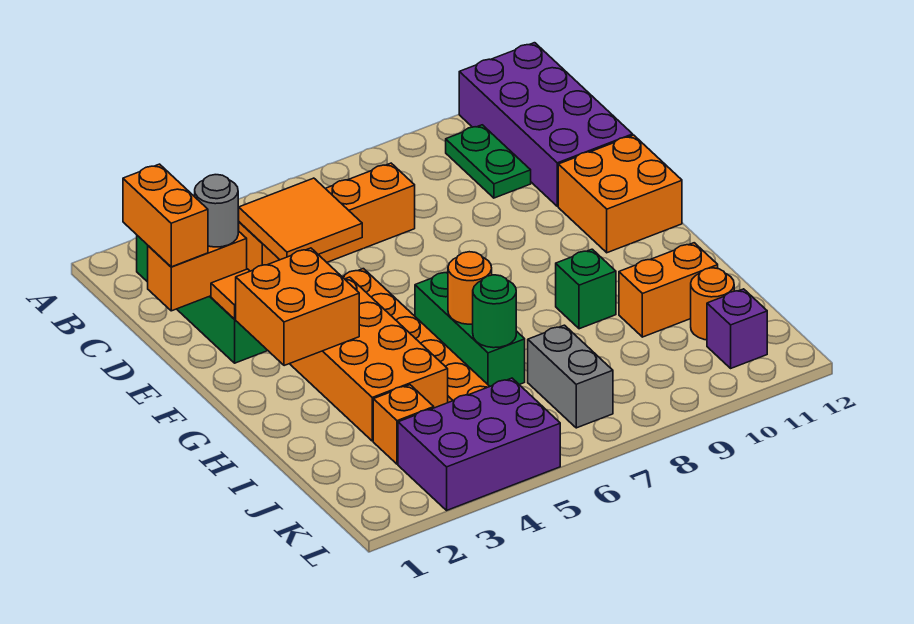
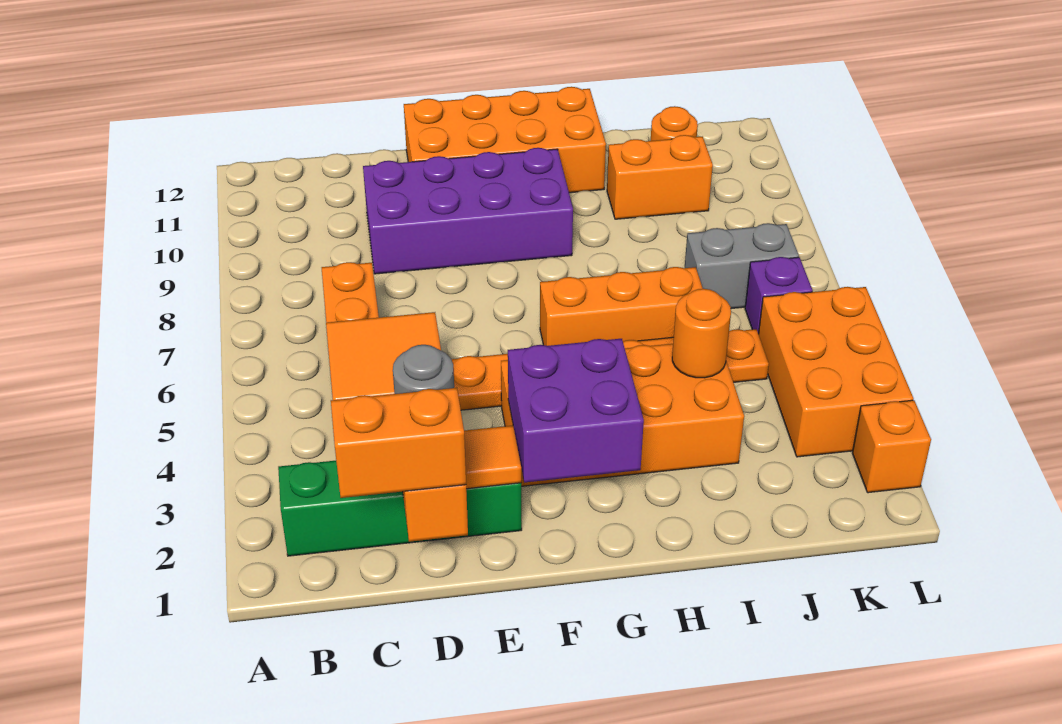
purple 2x4 brick [459,43,633,206] -> purple 2x4 brick moved to [363,148,573,274]
green 1x2 plate [446,125,531,198] -> none
orange 2x2 brick [558,135,682,253] -> orange 2x4 brick [404,87,606,193]
orange 2x2 brick [236,248,359,366] -> purple 2x2 brick [508,339,644,482]
green 1x3 brick [415,272,525,386] -> orange 1x3 brick [540,267,703,346]
orange 1x1 round brick [448,252,492,324] -> orange 1x1 round brick moved to [672,289,731,378]
green 1x1 brick [556,249,616,329] -> none
green 1x1 round brick [473,275,516,348] -> none
orange 1x2 brick [619,243,718,337] -> orange 1x2 brick turned to [607,135,713,219]
orange 1x1 brick [373,385,434,464] -> orange 1x1 brick moved to [852,400,931,493]
purple 2x3 brick [398,378,560,510] -> orange 2x3 brick [759,287,913,457]
purple 1x1 brick [707,289,767,368] -> purple 1x1 brick moved to [745,257,813,334]

